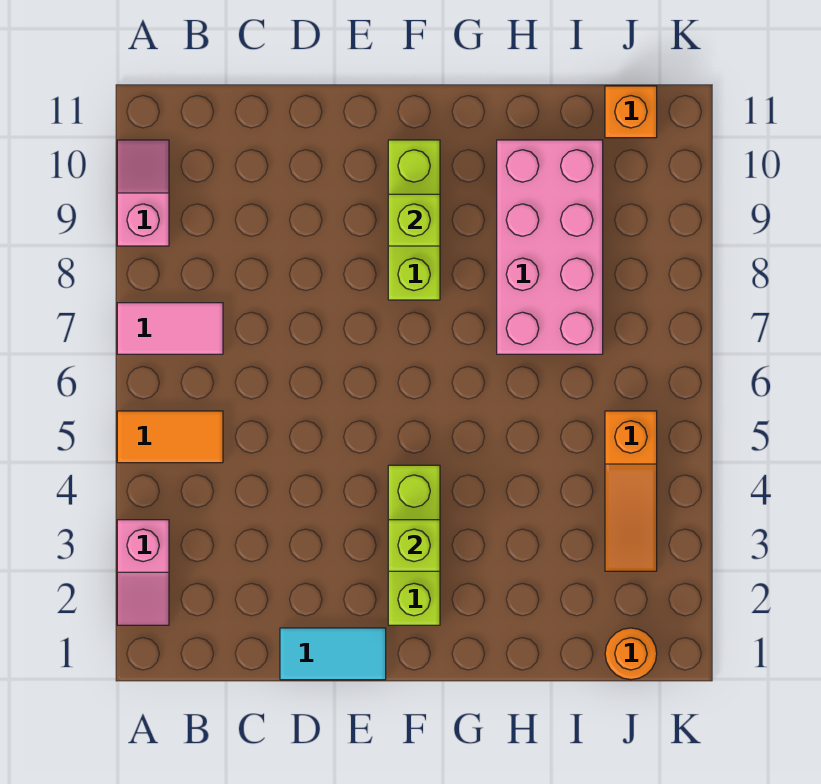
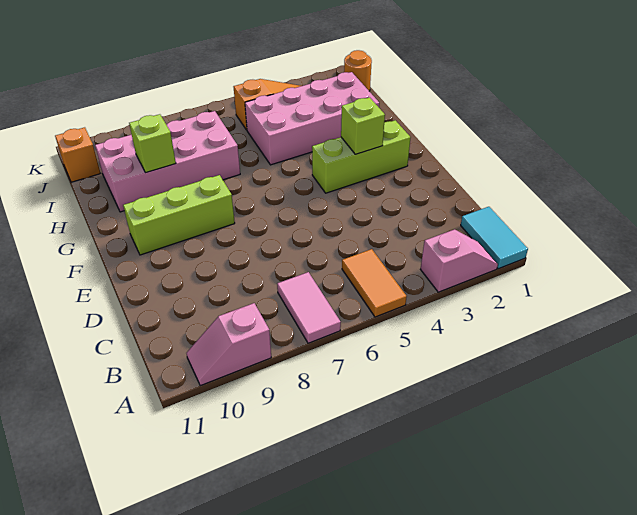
cyan 1x2 tile [280,628,386,680] -> cyan 1x2 tile moved to [461,207,528,269]
lime 1x1 brick [388,194,440,246] -> lime 1x1 brick moved to [129,114,176,173]
none -> pink 2x4 brick [245,72,379,165]

